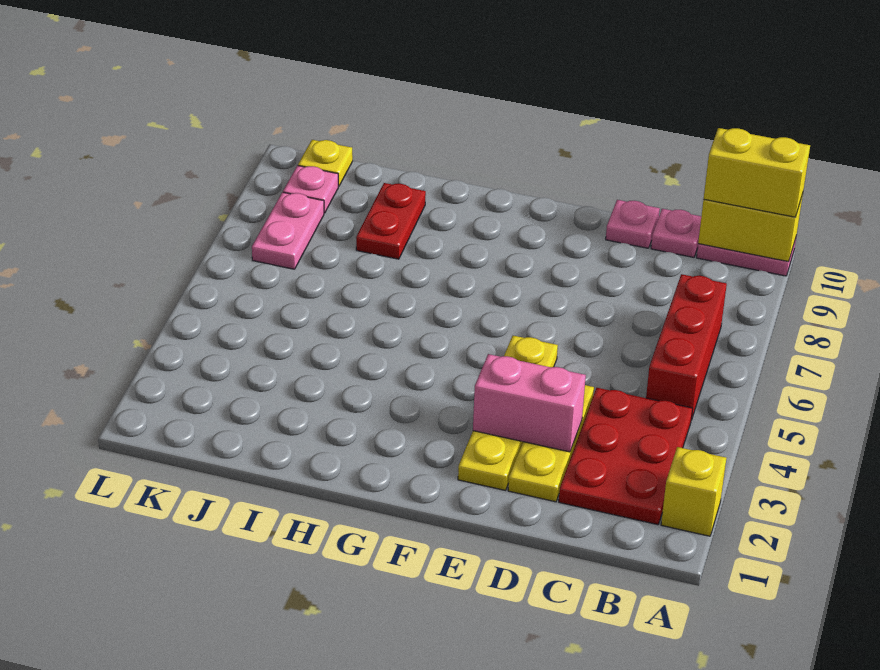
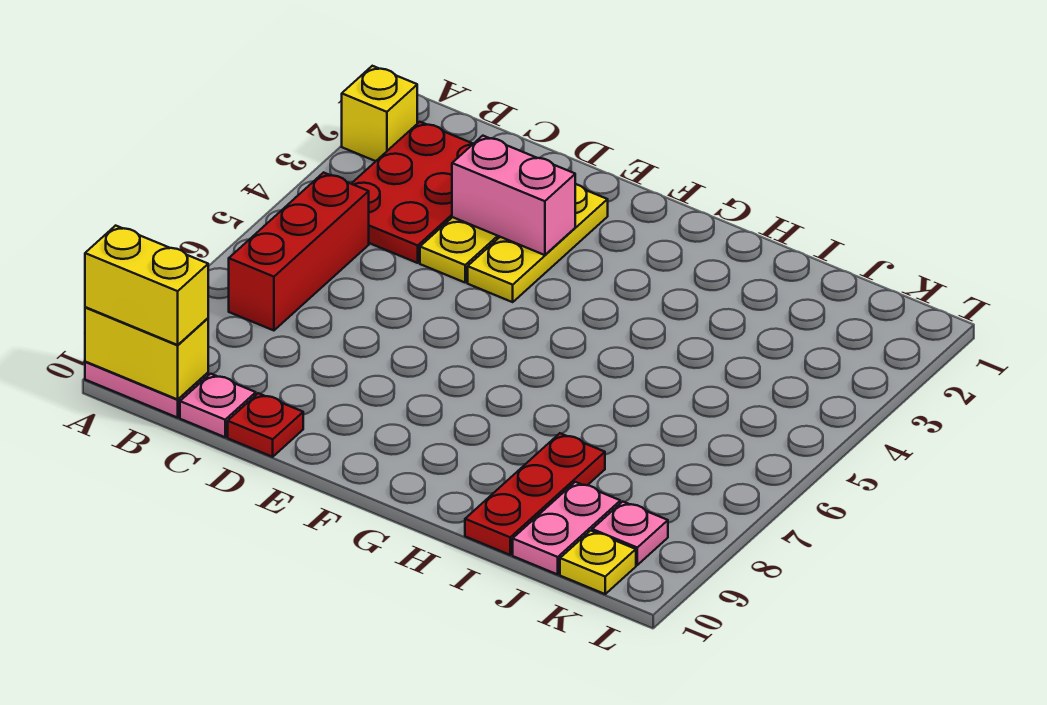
pink 1x1 plate [606,200,660,248] -> red 1x1 plate [228,393,303,457]
yellow 1x4 plate [458,336,558,490] -> yellow 1x3 plate [468,184,608,302]
red 1x2 plate [356,183,426,259] -> red 1x3 plate [465,433,605,555]
pink 1x2 plate [252,192,324,269] -> pink 1x2 plate moved to [513,482,620,574]

